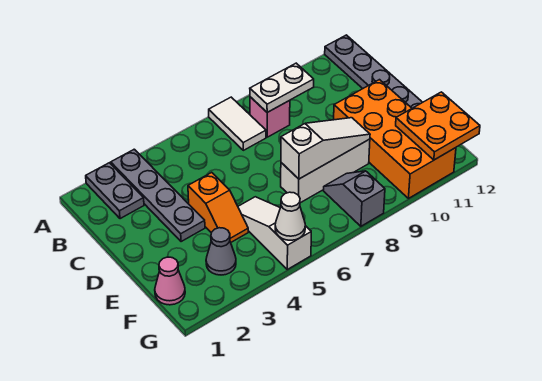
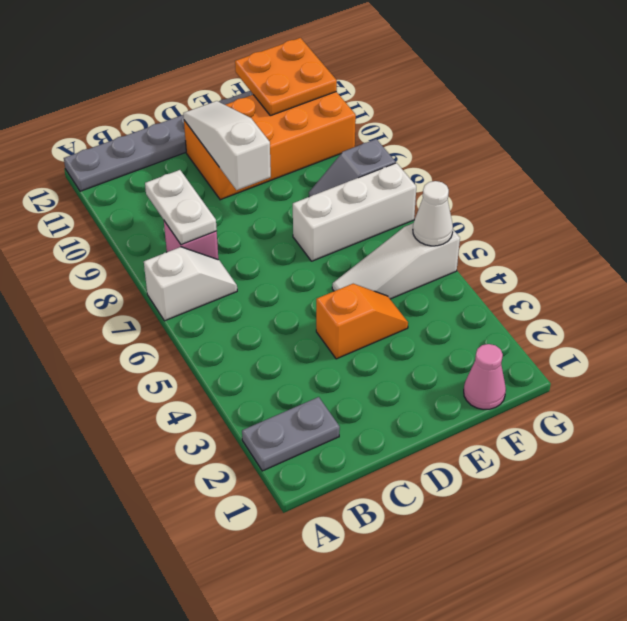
grey 1x4 plate [111,149,205,242] -> none
white 1x2 tile [209,97,266,150] -> white 1x2 slope [144,247,237,321]
white 1x3 brick [281,139,370,203] -> white 1x3 brick turned to [293,163,416,261]
white 1x3 slope [281,118,370,179] -> white 1x3 slope moved to [183,101,271,190]
grey 1x1 cone [206,228,236,275] -> none

